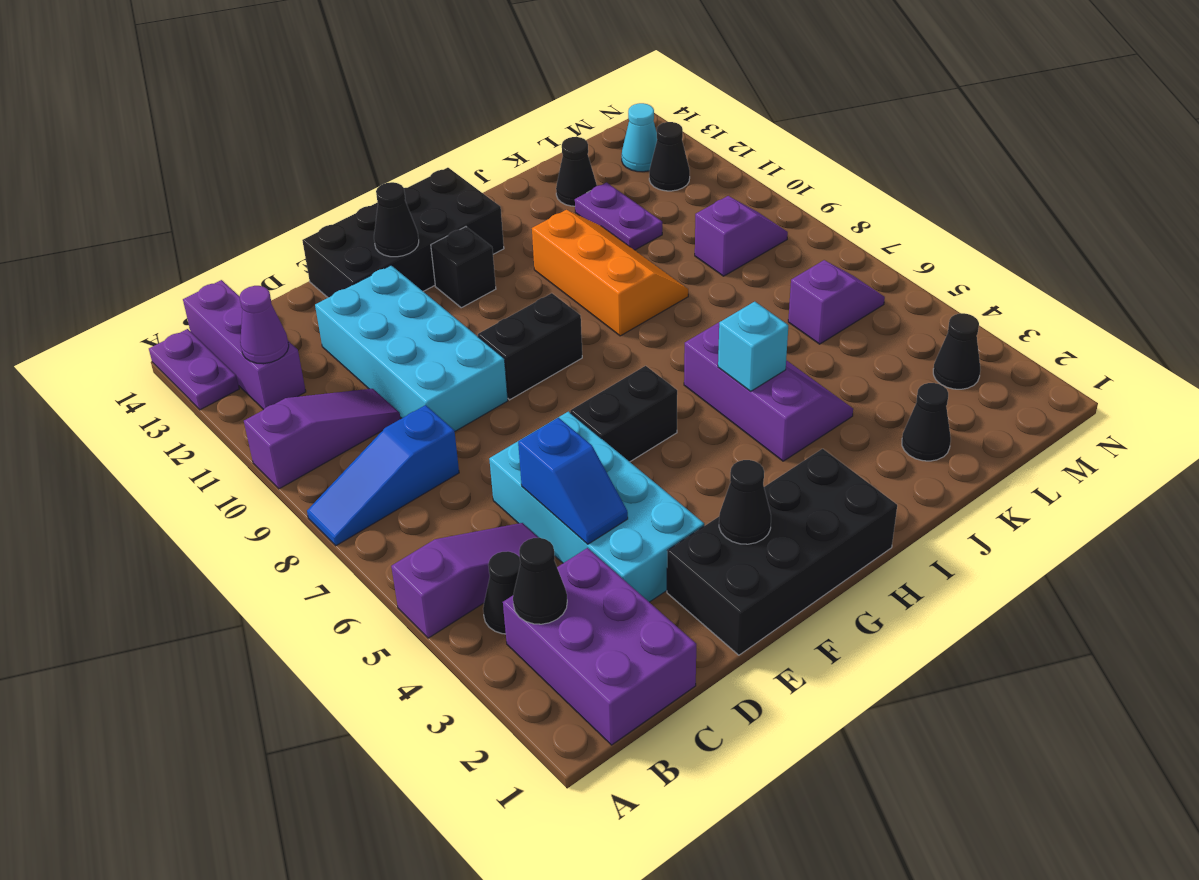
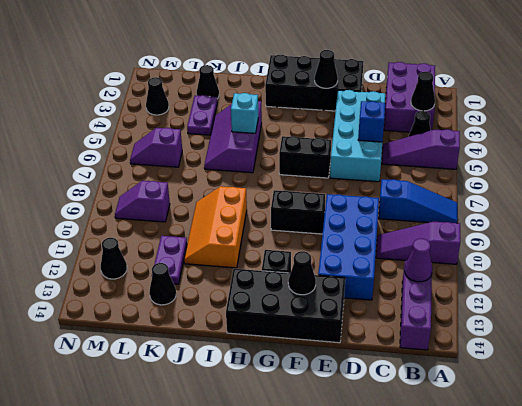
purple 1x2 plate [149,329,239,410] -> purple 1x2 plate moved to [187,95,217,135]
cyan 2x4 brick [315,265,508,431] -> blue 2x4 brick [318,194,379,300]
cyan 1x1 cone [622,103,657,172] -> none

